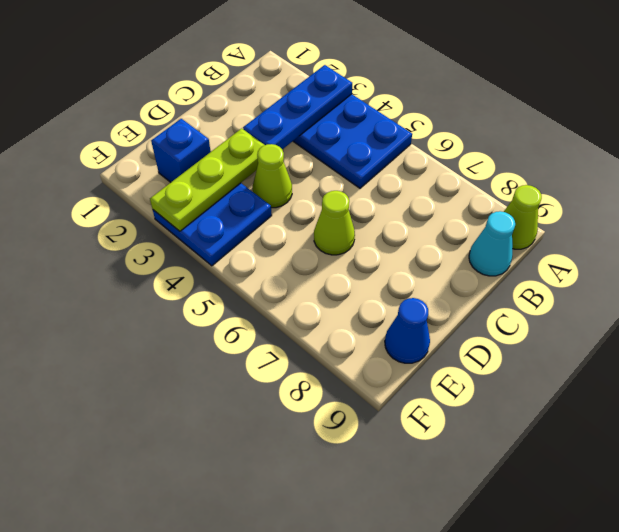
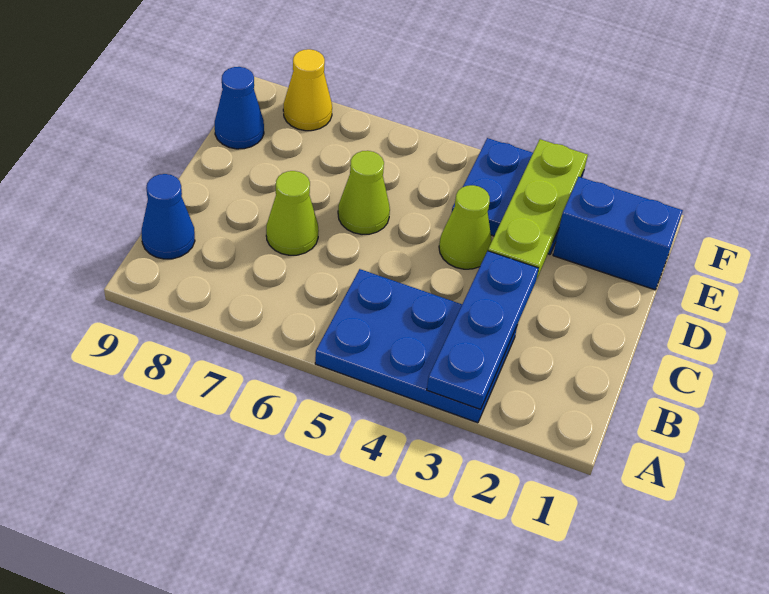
lime 1x1 cone [504,185,542,249] -> lime 1x1 cone moved to [266,171,319,255]
cyan 1x1 cone [469,211,515,276] -> blue 1x1 cone [142,174,195,259]
blue 1x1 brick [151,119,211,182] -> blue 1x2 brick [553,177,683,290]
none -> yellow 1x1 cone [283,49,332,131]

